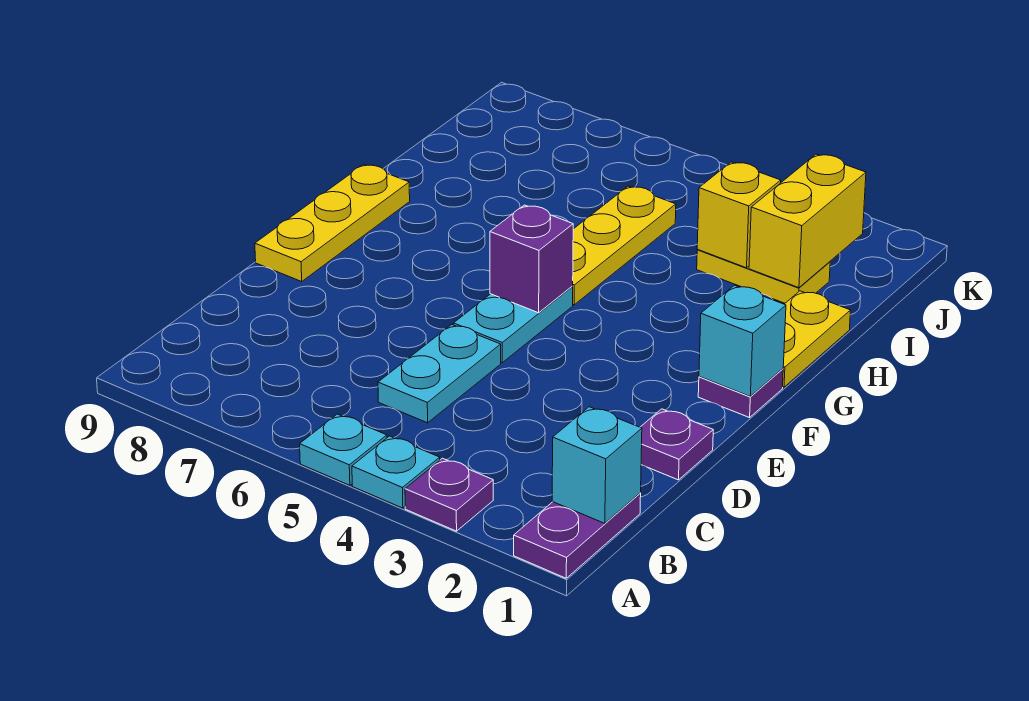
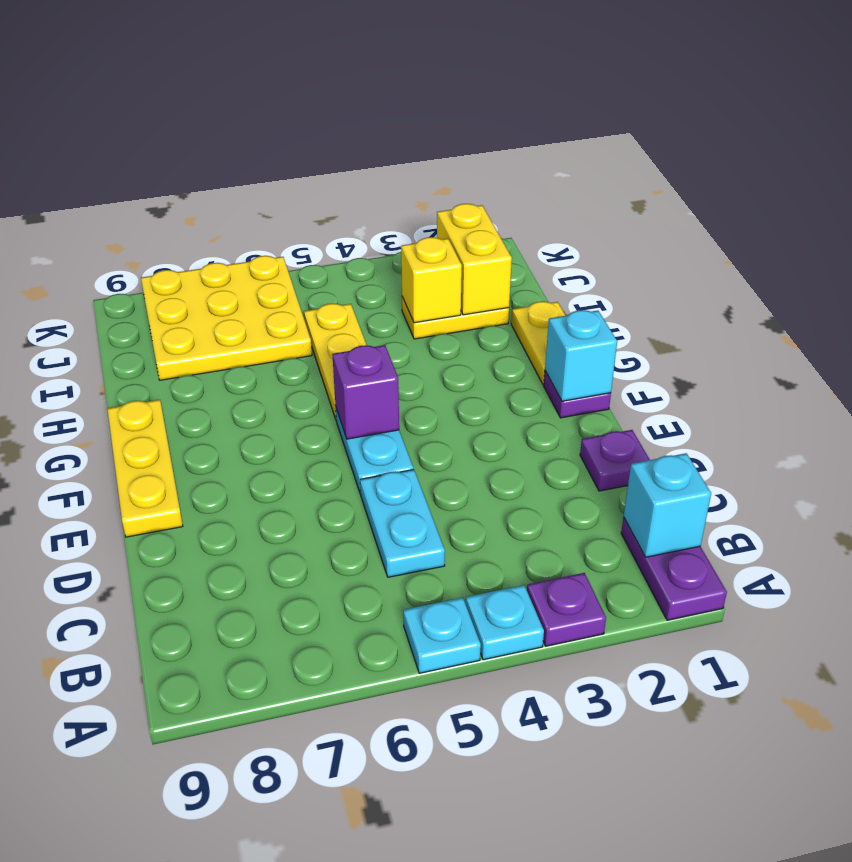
none -> yellow 3x3 plate [141,256,312,380]

